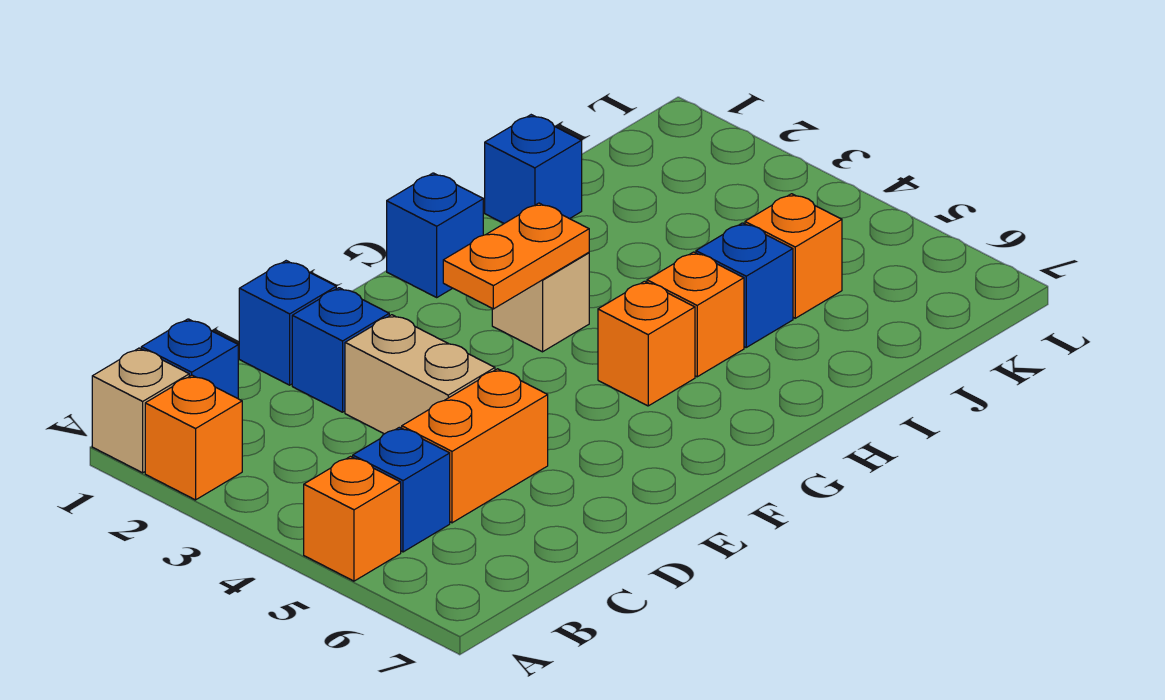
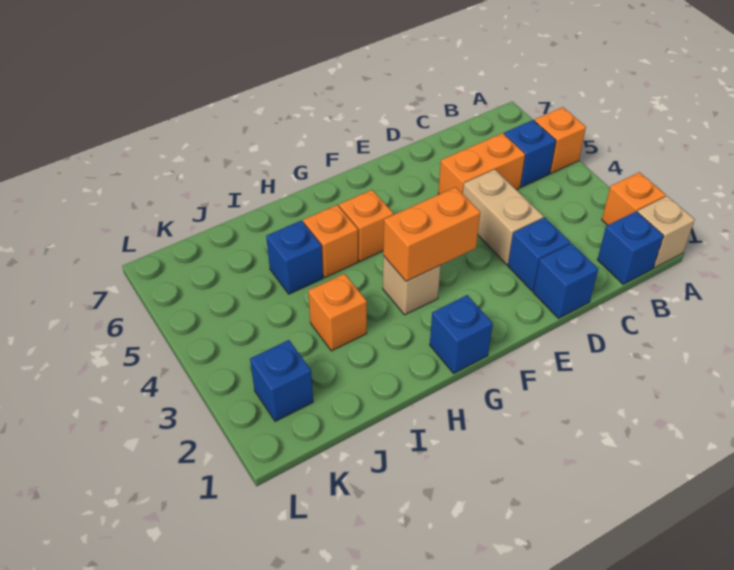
orange 1x2 plate [443,203,589,309] -> orange 1x2 brick [383,187,480,281]
blue 1x1 brick [485,115,582,223] -> blue 1x1 brick moved to [250,340,313,421]
orange 1x1 brick [745,194,842,318] -> orange 1x1 brick moved to [308,274,367,351]

